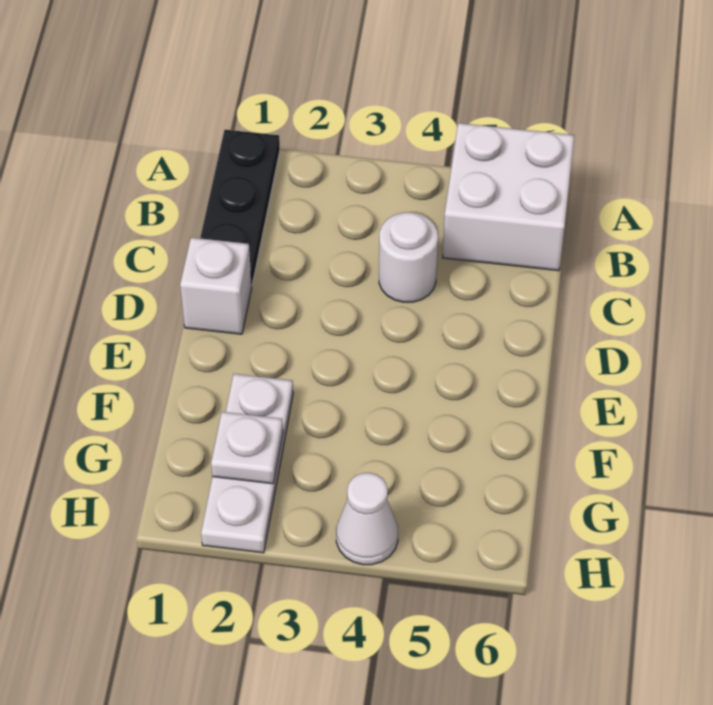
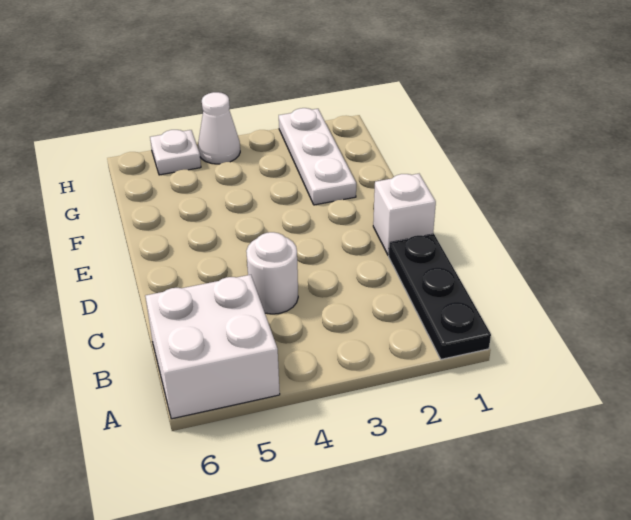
white 1x1 plate [211,412,283,484] -> white 1x1 plate moved to [150,130,201,175]

